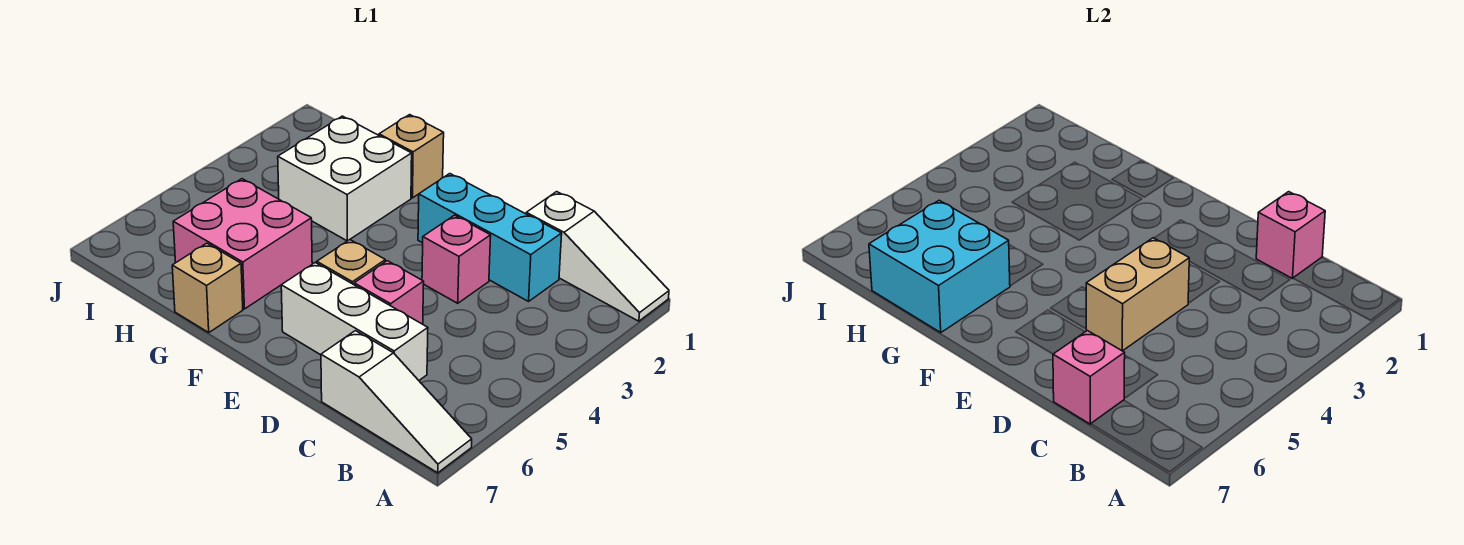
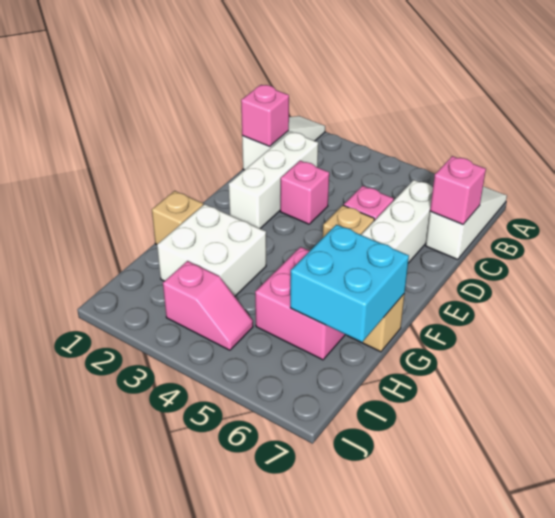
cyan 1x3 brick [418,174,562,301] -> white 1x3 brick [229,131,318,229]
tan 1x2 brick [1086,238,1190,351] -> none
none -> pink 1x2 slope [163,261,253,350]

